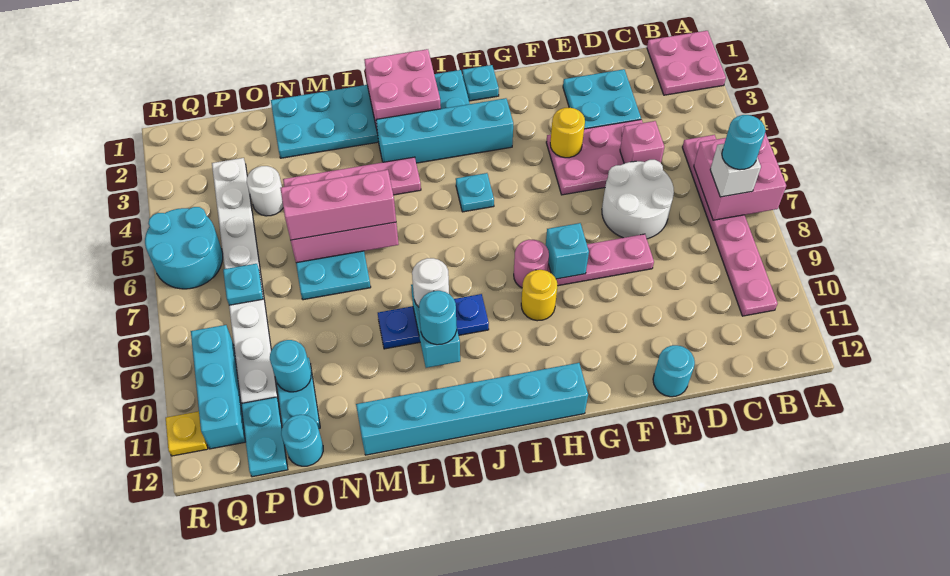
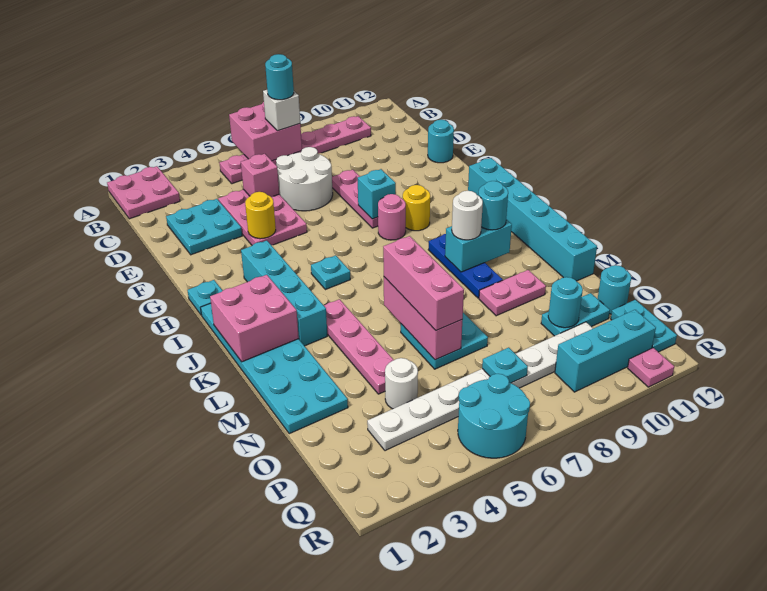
none -> pink 1x2 plate [479,270,546,316]
cyan 1x2 plate [241,397,288,477] -> cyan 1x2 plate turned to [611,300,677,352]
yellow 1x1 plate [166,411,208,456] -> pink 1x1 plate [628,348,674,387]

